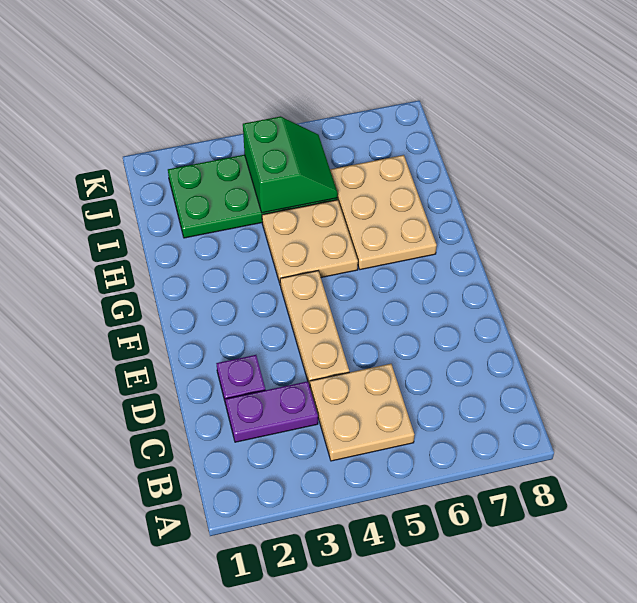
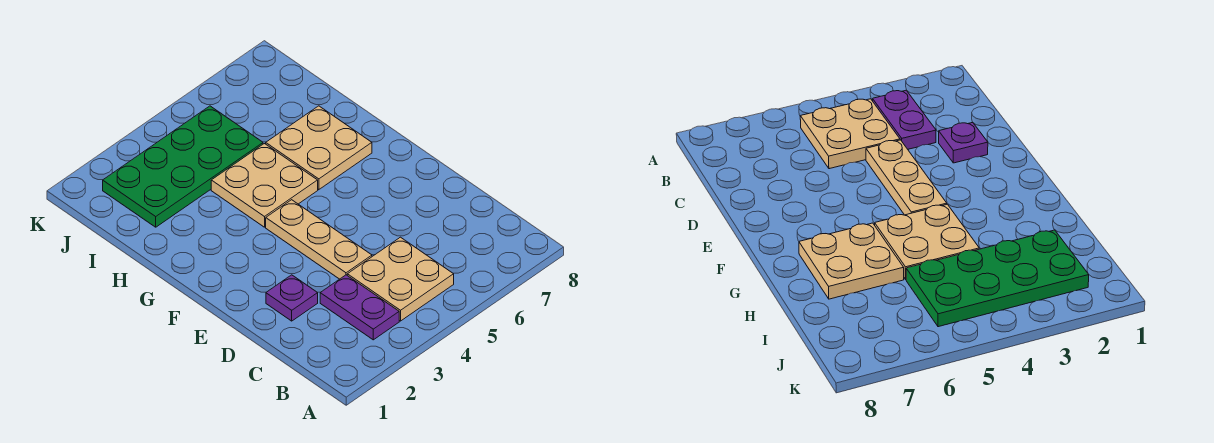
purple 1x2 plate [225,381,318,442] -> purple 1x2 plate turned to [320,275,399,340]
tan 2x3 plate [330,155,437,270] -> tan 2x2 plate [266,106,372,190]
green 2x2 slope [243,116,338,213] -> none

